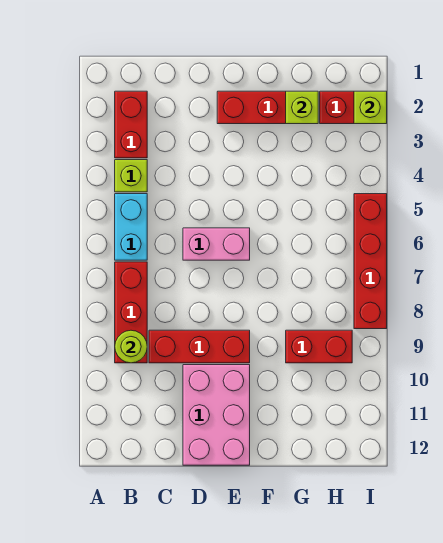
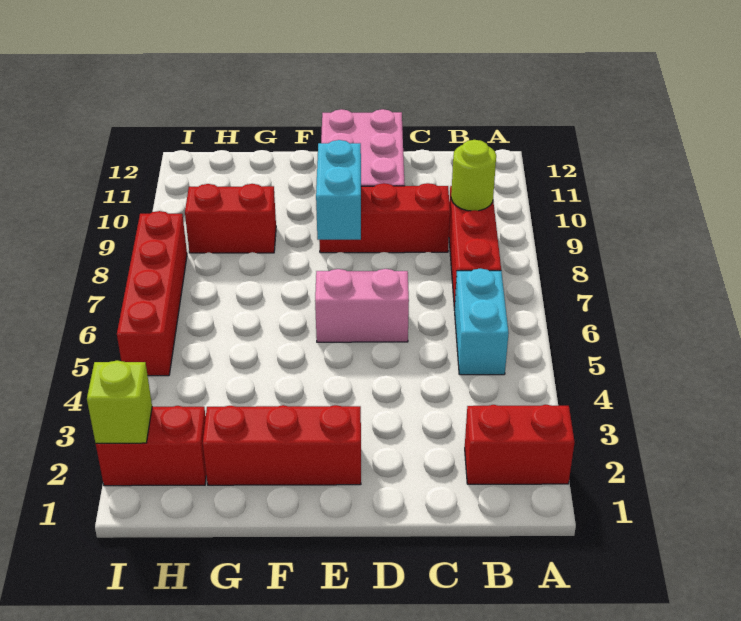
red 1x2 brick [115,91,147,158] -> red 1x2 brick turned to [465,405,575,484]
lime 1x1 brick [115,160,147,192] -> none
none -> cyan 1x2 brick [316,140,361,240]
lime 1x1 brick [286,91,318,124] -> none

